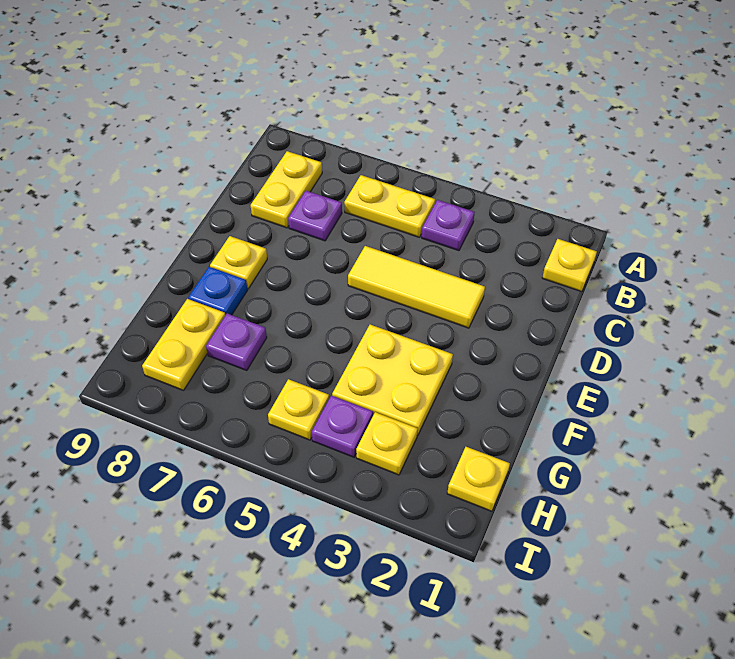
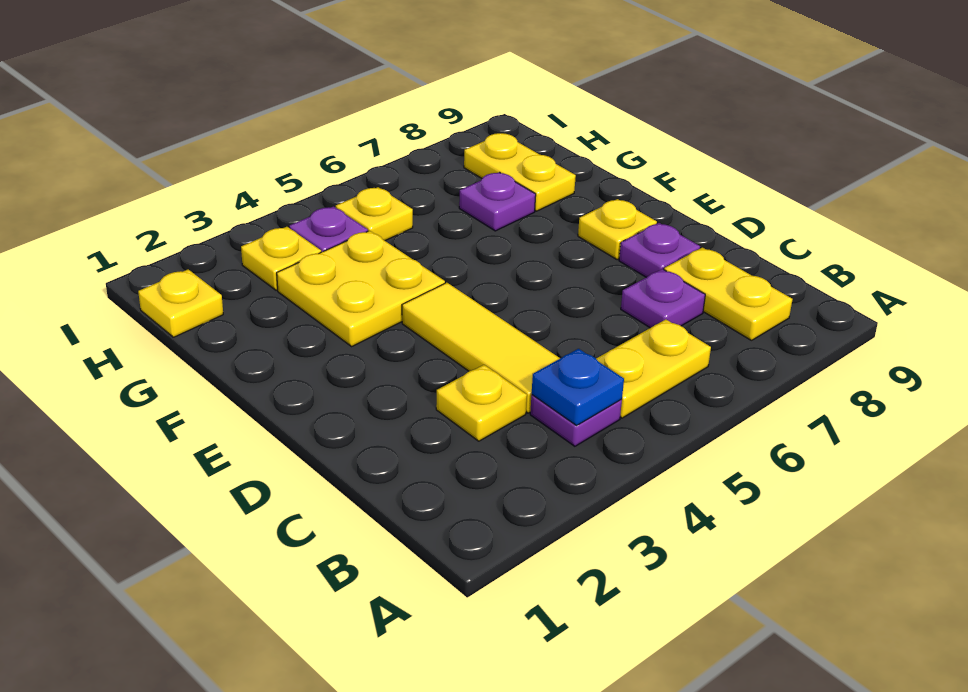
yellow 1x1 plate [542,239,597,292] -> yellow 1x1 plate moved to [436,365,527,441]
yellow 1x3 tile [348,246,485,328] -> yellow 1x3 tile turned to [402,283,560,413]
none -> purple 1x1 plate [619,223,700,277]
blue 1x1 plate [188,267,248,315] -> blue 1x1 plate moved to [532,349,624,425]

